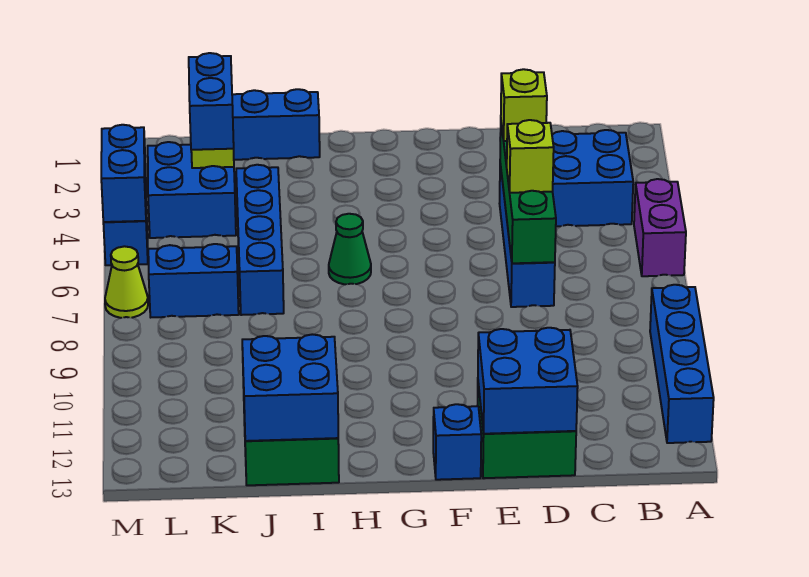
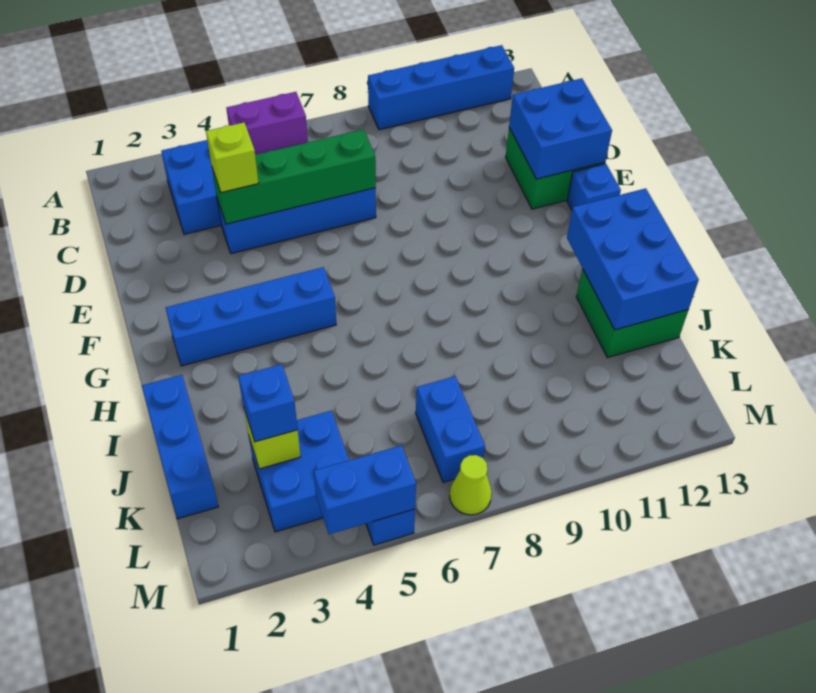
lime 1x1 brick [507,120,554,193] -> none
green 1x1 cone [329,214,371,284] -> none
blue 2x2 brick [242,334,338,441] -> blue 2x3 brick [567,188,699,330]
blue 1x4 brick [236,165,284,315] -> blue 1x4 brick moved to [166,267,336,366]
blue 1x2 brick [189,53,234,150] -> blue 1x1 brick [238,364,298,442]

